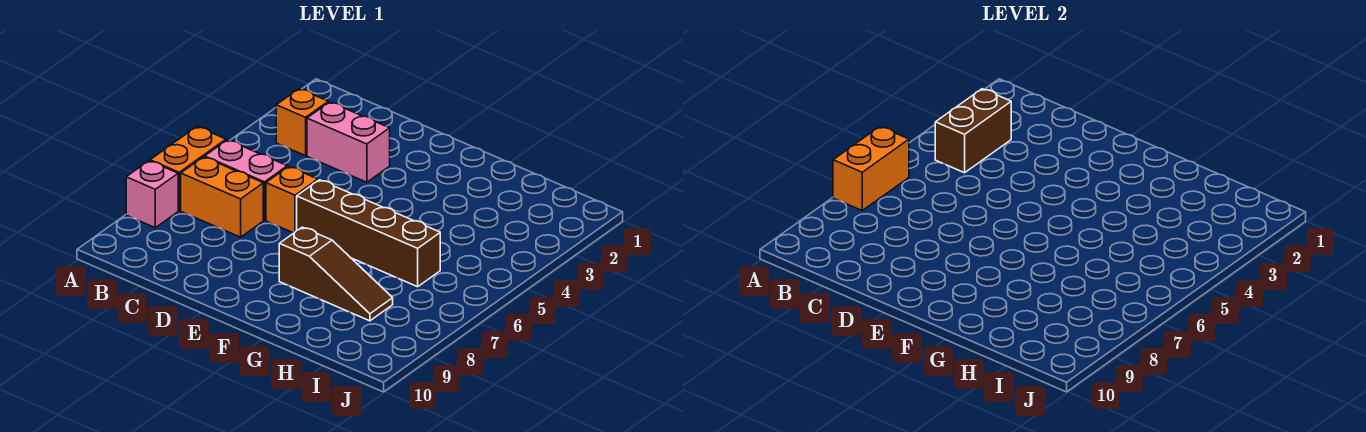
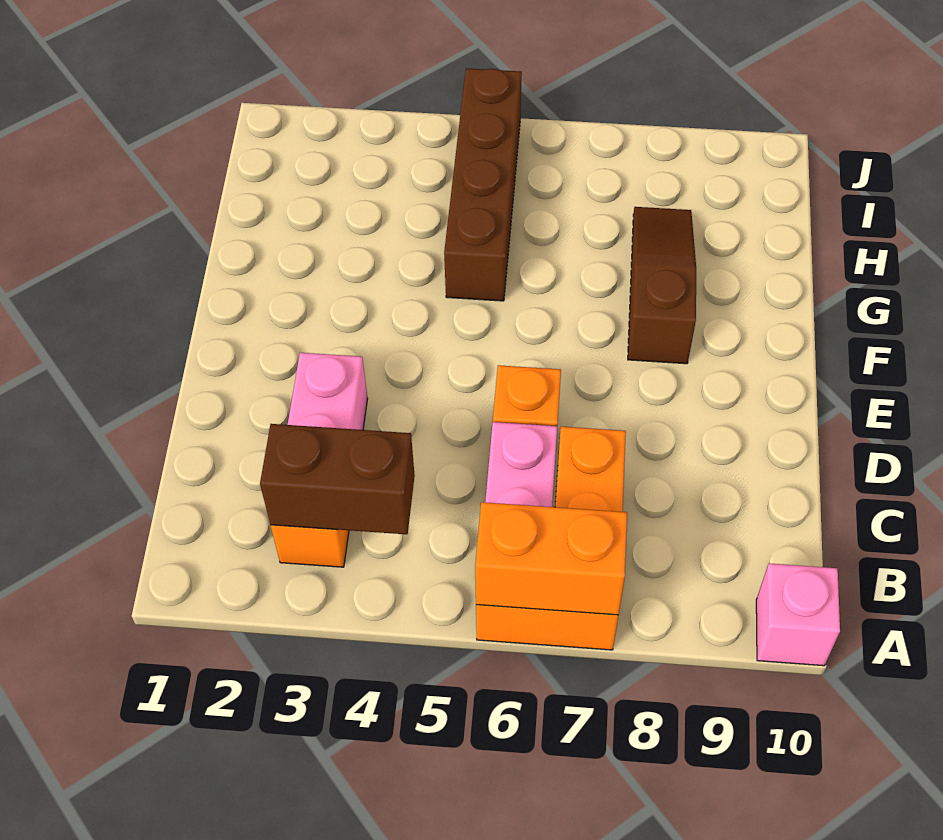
pink 1x1 brick [126,161,178,228] -> pink 1x1 brick moved to [756,563,840,666]
brown 1x4 brick [297,180,440,287] -> brown 1x4 brick moved to [444,68,522,301]

